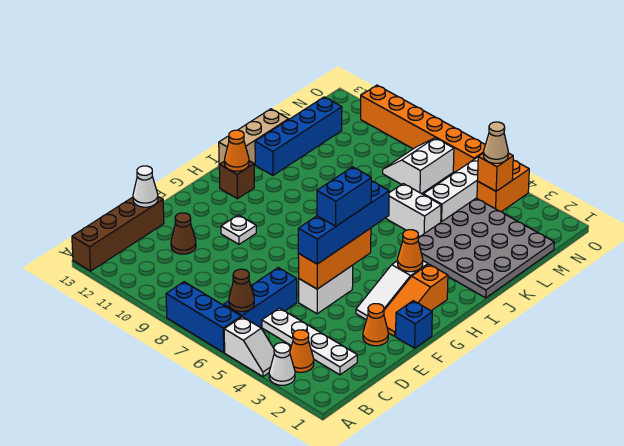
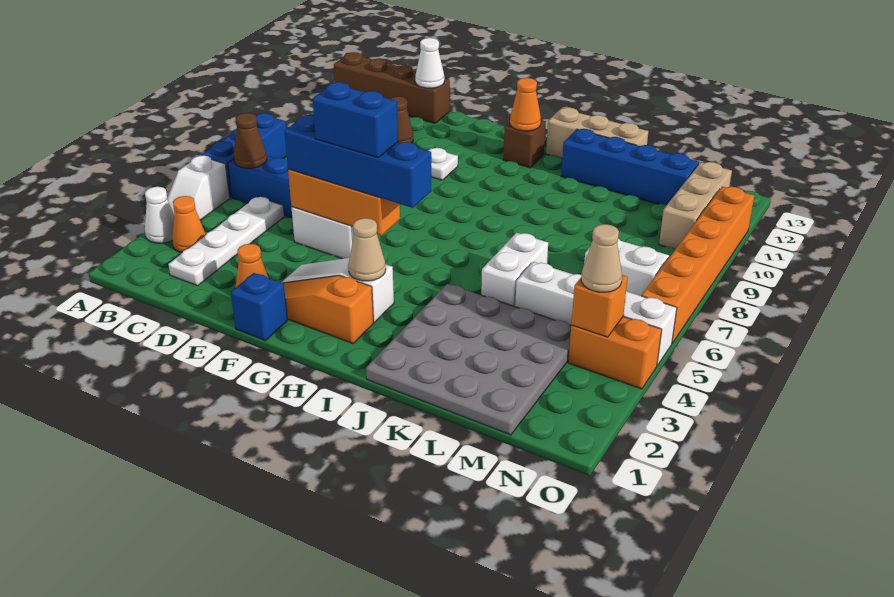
orange 1x1 cone [397,230,423,272] -> tan 1x1 cone [348,218,386,281]
none -> tan 1x3 brick [659,162,732,249]

